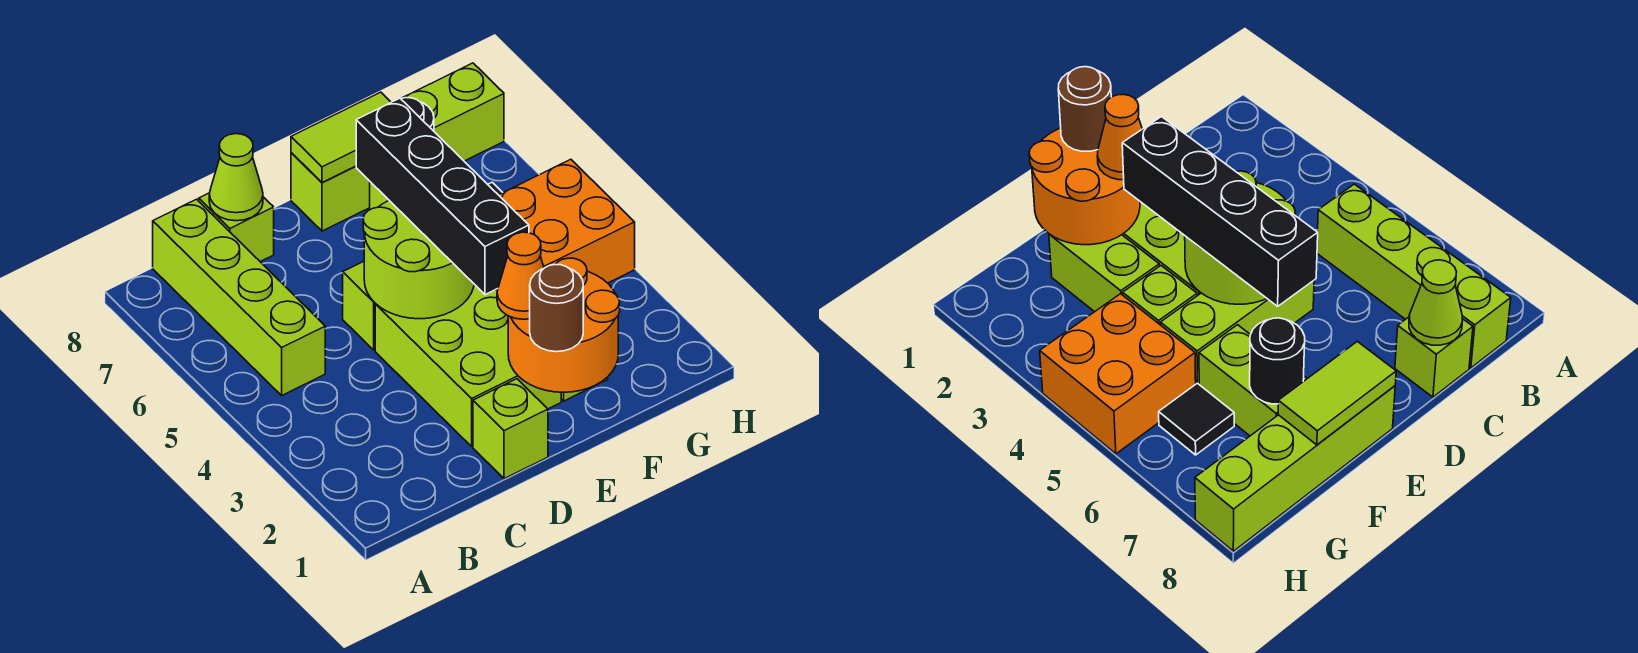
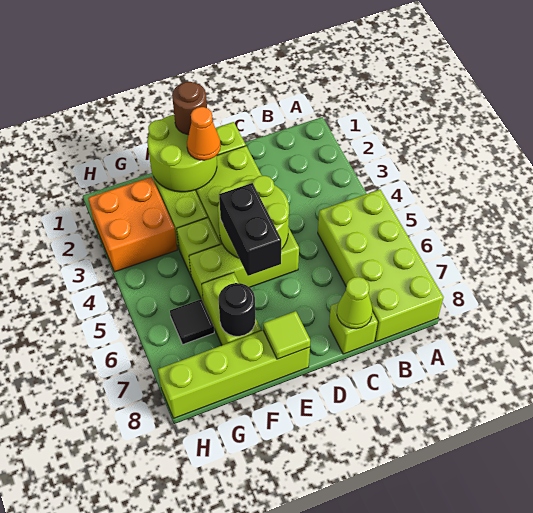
lime 1x4 brick [153,199,325,395] -> lime 2x4 brick [318,189,444,342]
orange 2x2 round brick [508,258,620,392] -> lime 2x2 round brick [147,115,217,192]
black 1x4 brick [356,98,529,295] -> black 1x2 brick [219,183,281,276]
lime 1x2 tile [291,92,391,182] -> lime 1x1 tile [263,311,310,359]
orange 2x2 brick [499,159,635,283] -> orange 2x2 brick moved to [88,177,177,272]

